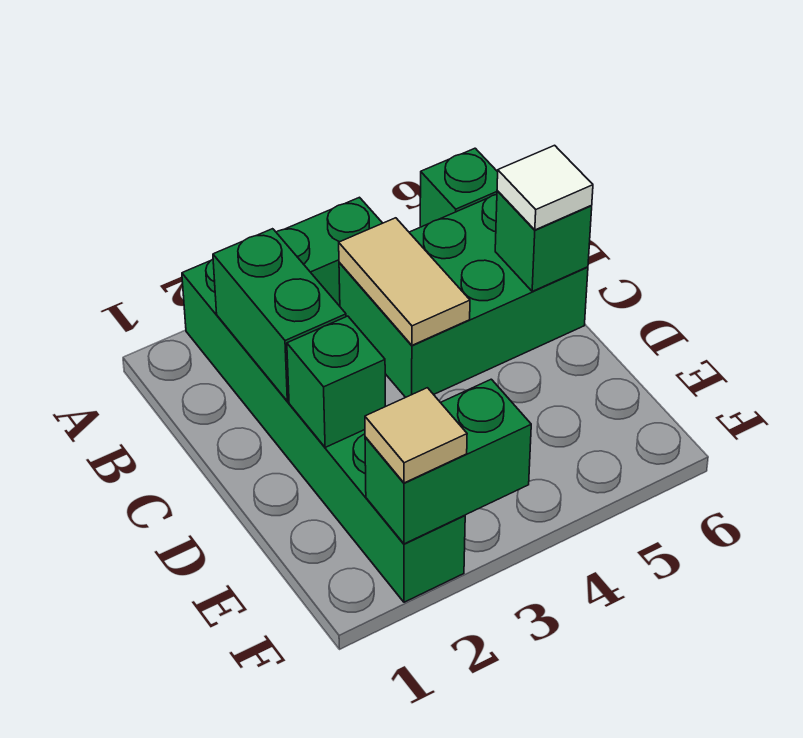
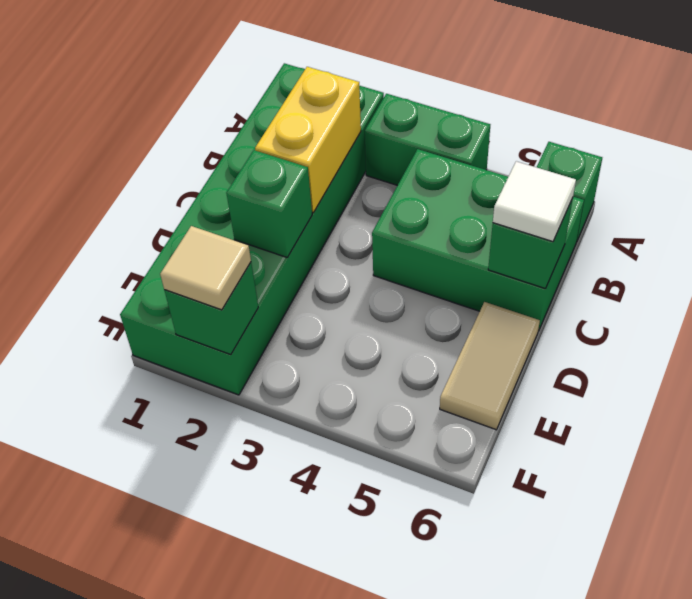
green 1x6 brick [182,259,465,602] -> green 2x6 brick [120,63,384,395]
green 1x2 brick [213,229,346,401] -> yellow 1x2 brick [255,67,361,213]
tan 1x2 tile [339,218,470,345] -> tan 1x2 tile moved to [440,302,540,430]
green 1x2 brick [365,379,531,544] -> green 1x1 brick [164,263,258,355]

